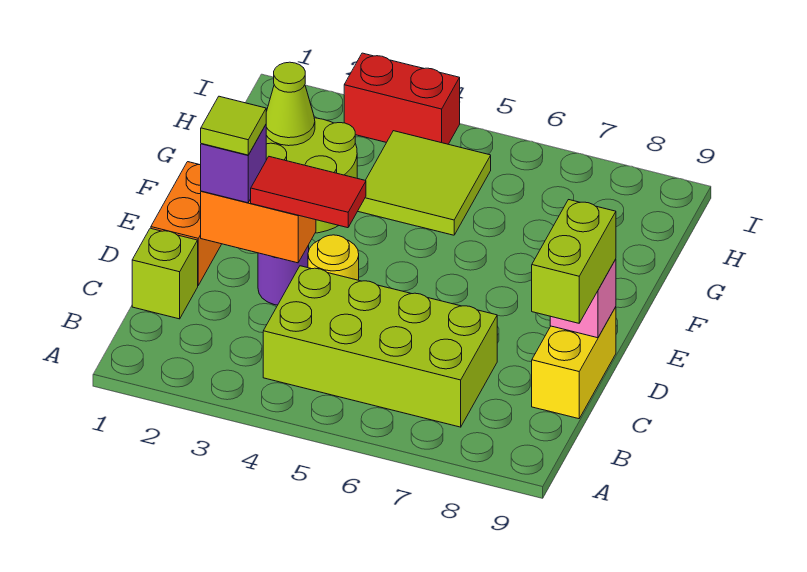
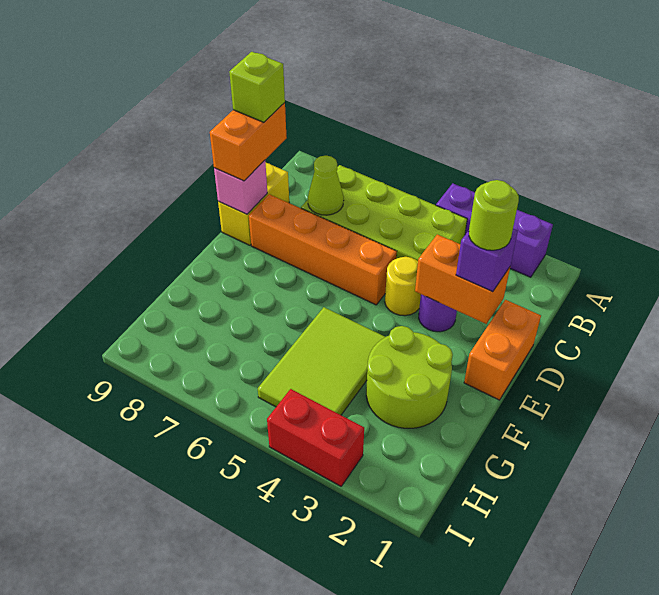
none -> purple 1x3 brick [436,183,553,277]
lime 1x1 brick [132,228,198,319] -> lime 1x1 brick moved to [229,52,285,122]
lime 1x2 brick [532,200,616,323] -> orange 1x2 brick [210,103,287,181]
lime 1x1 tile [201,96,266,155] -> lime 1x1 round brick [469,180,519,250]
red 1x2 tile [251,157,366,228] -> none
none -> orange 1x4 brick [249,194,397,305]
lime 1x1 cone [266,62,315,146] -> lime 1x1 cone moved to [308,156,344,215]
lime 2x2 tile [358,131,491,235] -> lime 2x3 tile [258,307,385,415]

